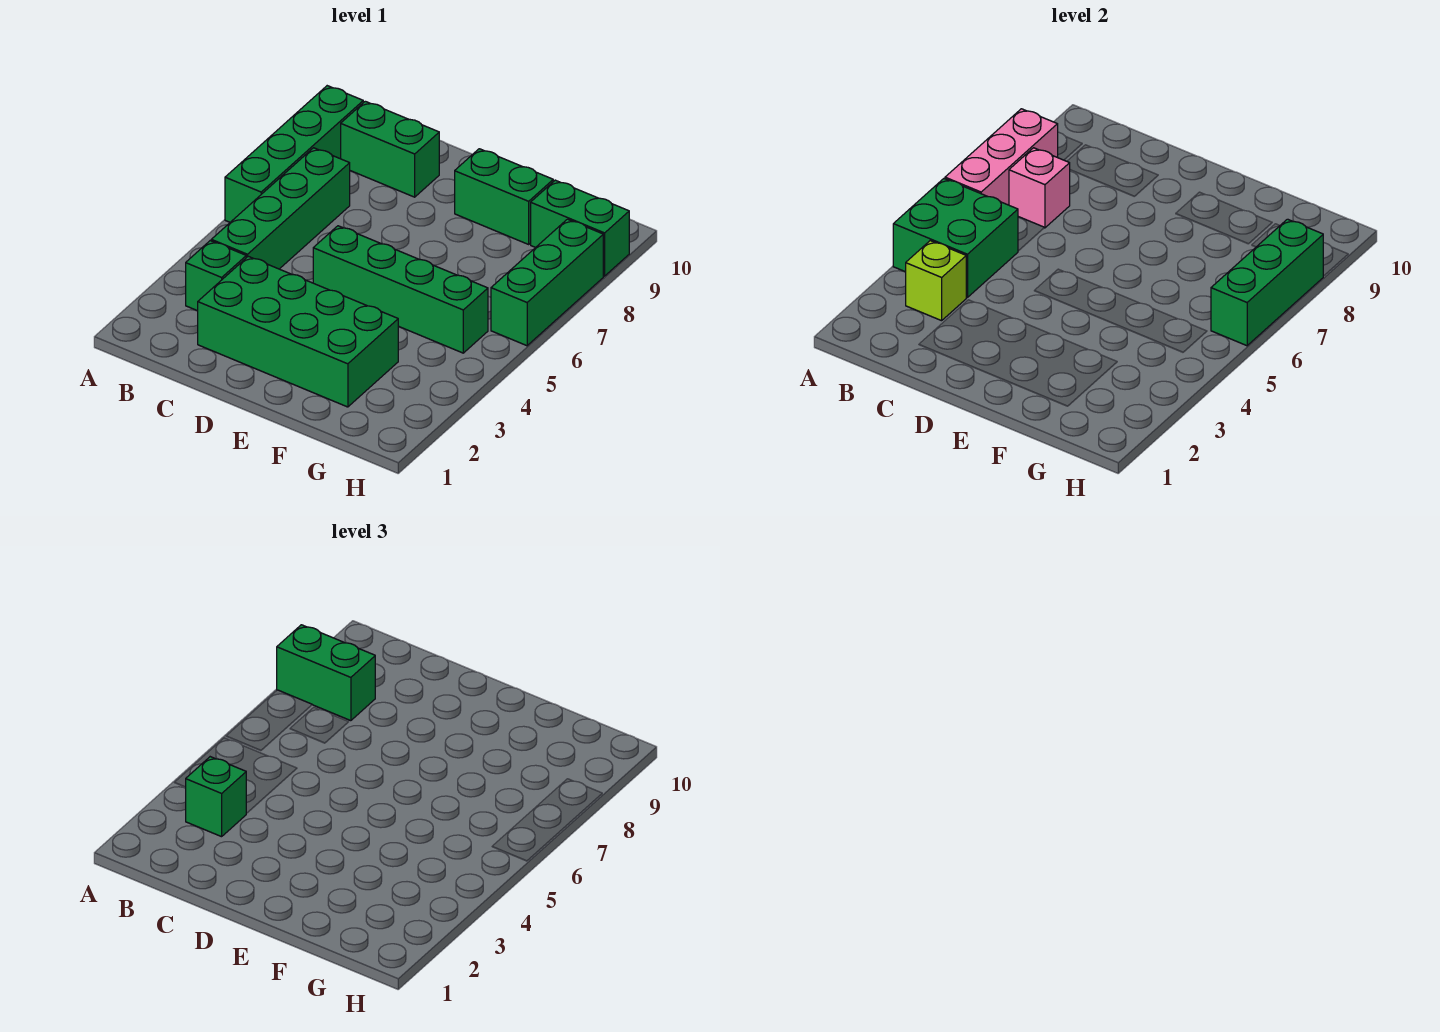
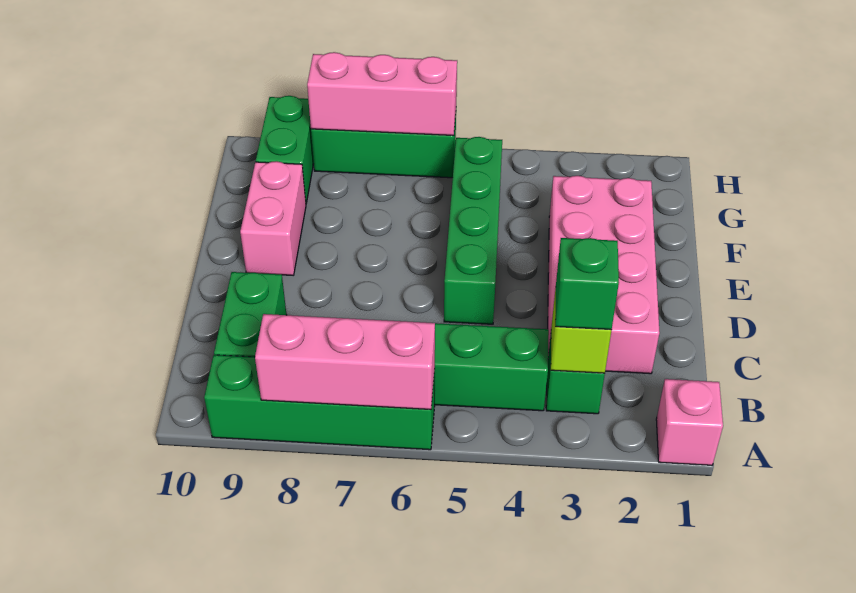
green 2x2 brick [893,179,1018,297] -> none
green 1x2 brick [277,625,375,721] -> none
pink 1x1 brick [1009,148,1070,228] -> pink 1x1 brick moved to [656,379,723,465]
green 2x4 brick [198,256,398,407] -> pink 2x4 brick [548,176,660,374]
green 1x2 brick [455,149,553,244] -> pink 1x2 brick [240,161,306,275]
green 1x3 brick [1211,219,1323,346] -> pink 1x3 brick [307,52,457,135]

